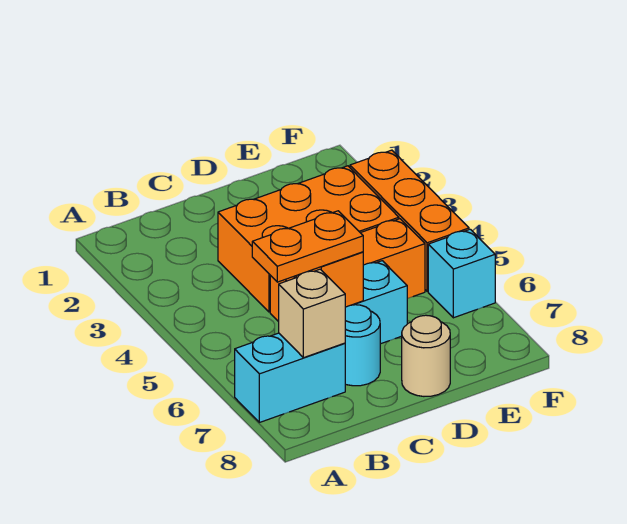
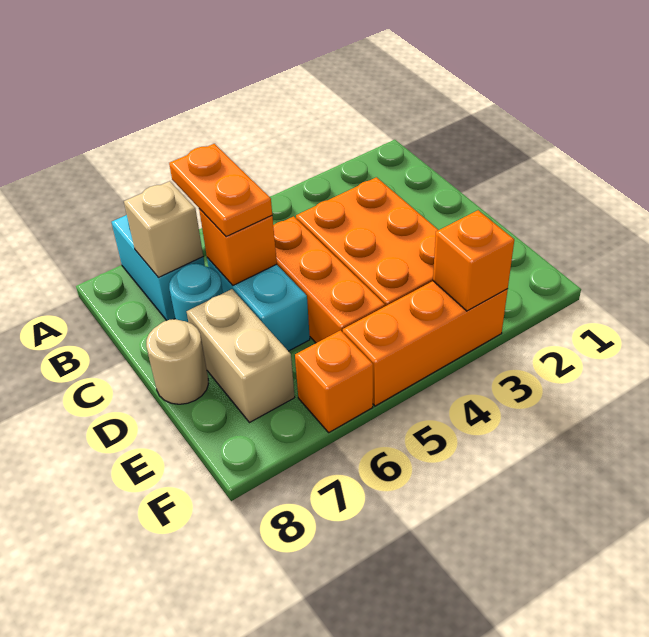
none -> tan 1x2 brick [187,289,295,423]
none -> orange 1x1 brick [433,210,514,311]
cyan 1x1 brick [428,229,495,318] -> orange 1x1 brick [295,330,373,432]

